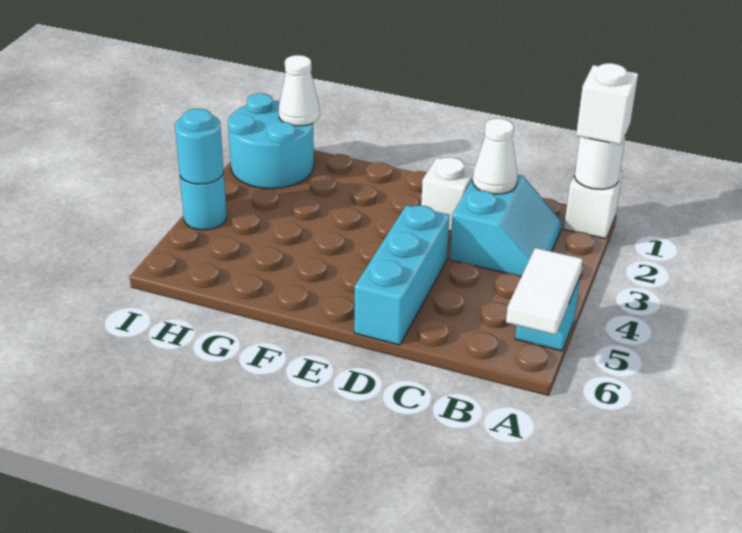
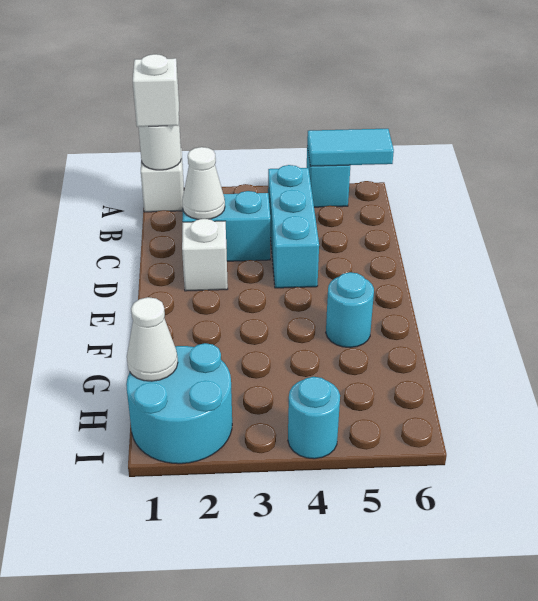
white 1x2 tile [506,248,583,335] -> cyan 1x2 tile [307,129,394,166]
cyan 1x3 brick [354,205,450,345] -> cyan 1x3 brick turned to [268,165,319,288]
cyan 1x1 round brick [175,109,224,184] -> cyan 1x1 round brick moved to [326,272,374,348]

